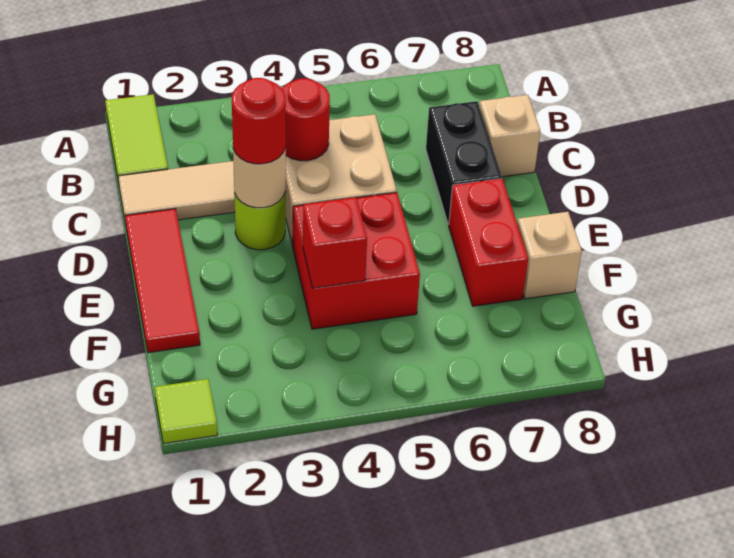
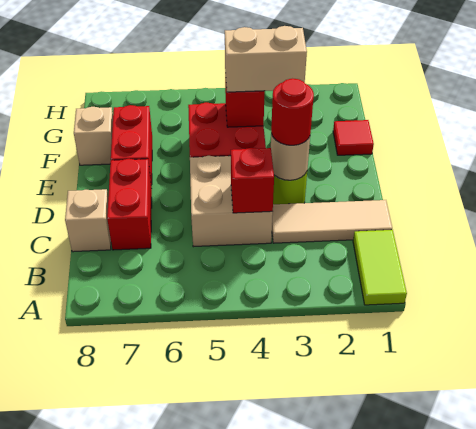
red 1x1 round brick [282,78,330,161] -> red 1x1 brick [231,148,274,213]
black 1x2 brick [426,101,502,224] -> red 1x2 brick [107,159,152,250]
red 1x3 tile [125,209,200,353] -> red 1x1 tile [333,120,374,155]
none -> tan 1x2 brick [225,26,307,92]
lime 1x1 tile [155,379,217,444] -> none

